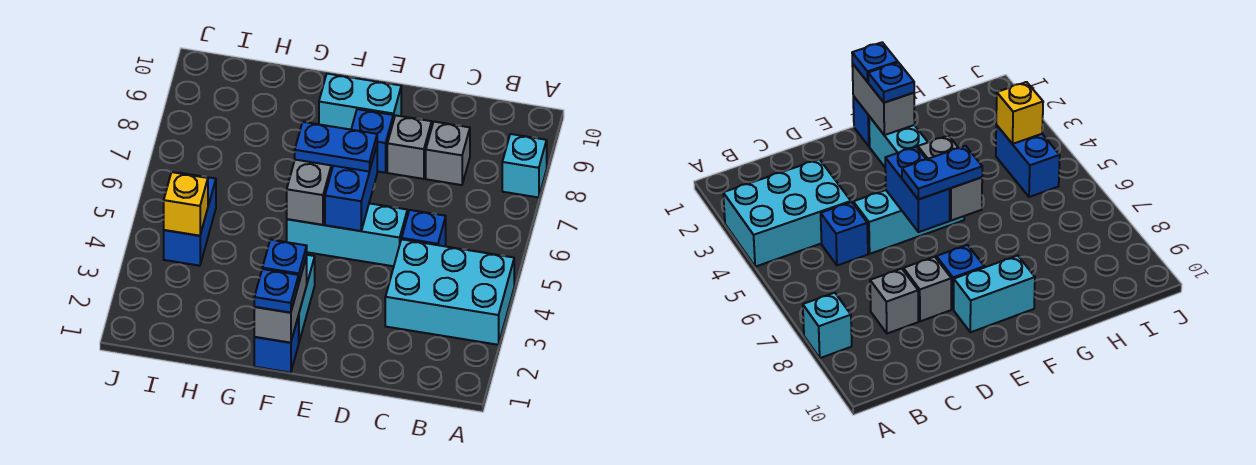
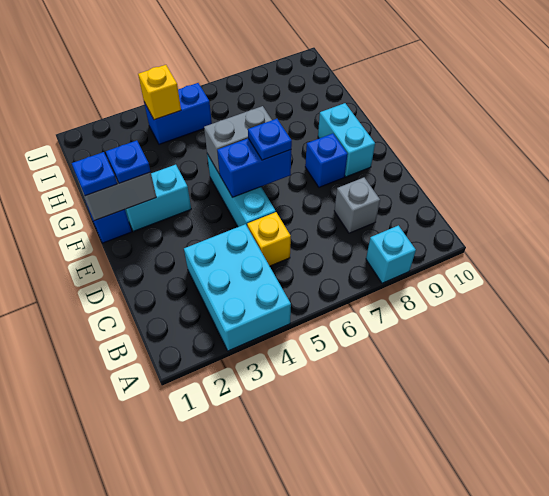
blue 1x1 brick [402,210,446,246] -> yellow 1x1 brick [247,212,291,266]
grey 1x1 brick [387,115,432,179] -> none
blue 1x2 plate [295,122,377,172] -> blue 1x1 plate [248,119,292,160]

